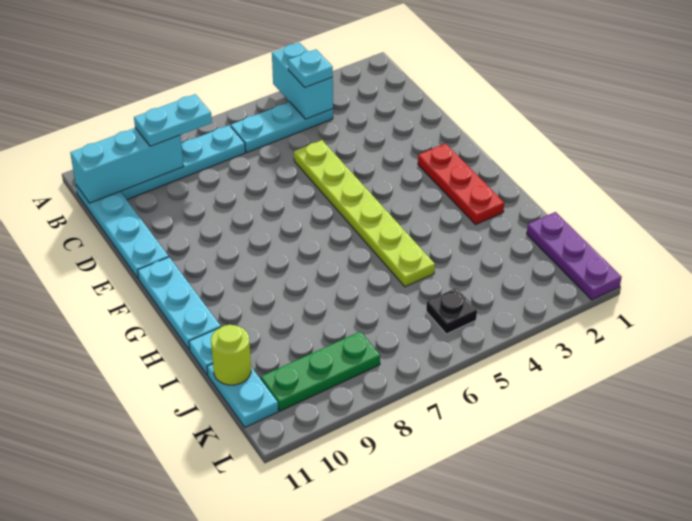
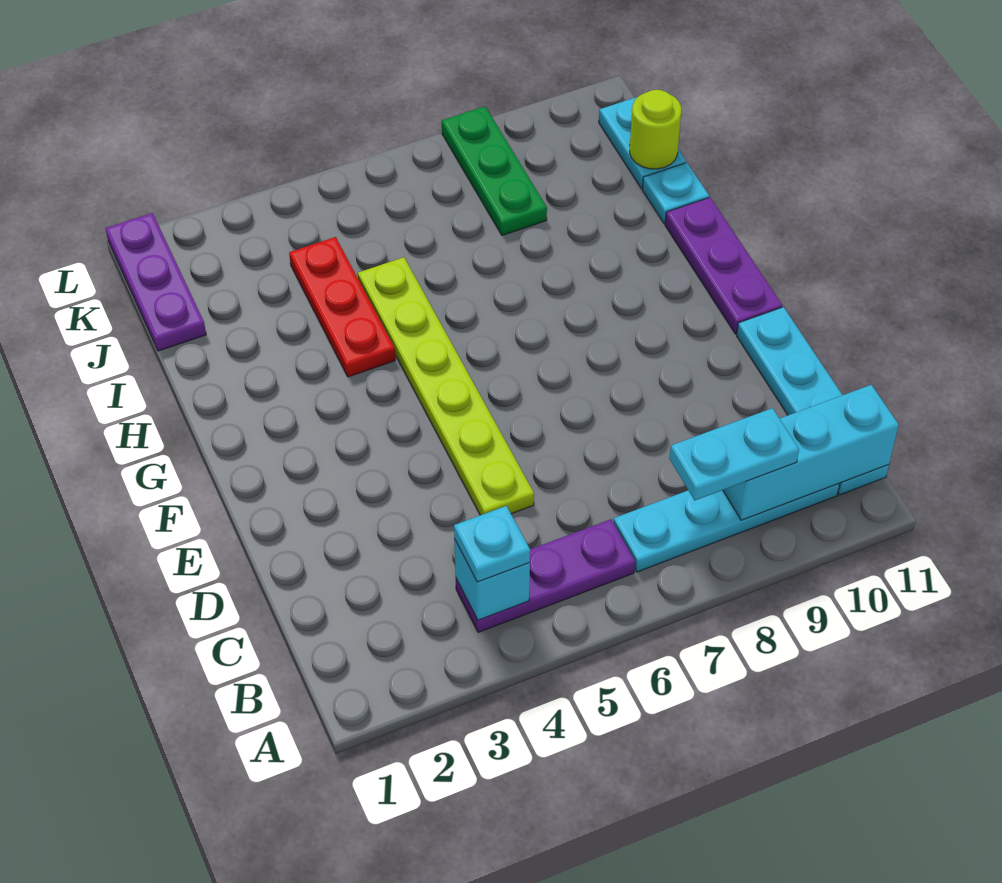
cyan 1x2 brick [272,43,333,119] -> cyan 1x1 brick [454,539,530,620]
cyan 1x3 plate [231,102,333,152] -> purple 1x3 plate [456,519,635,632]
red 1x3 plate [418,143,504,224] -> red 1x3 plate moved to [289,237,395,377]
cyan 1x3 plate [138,257,221,350] -> purple 1x3 plate [665,197,782,334]
black 1x1 plate [426,288,477,334] -> none
green 1x3 plate [261,331,380,411] -> green 1x3 plate turned to [442,107,547,235]

